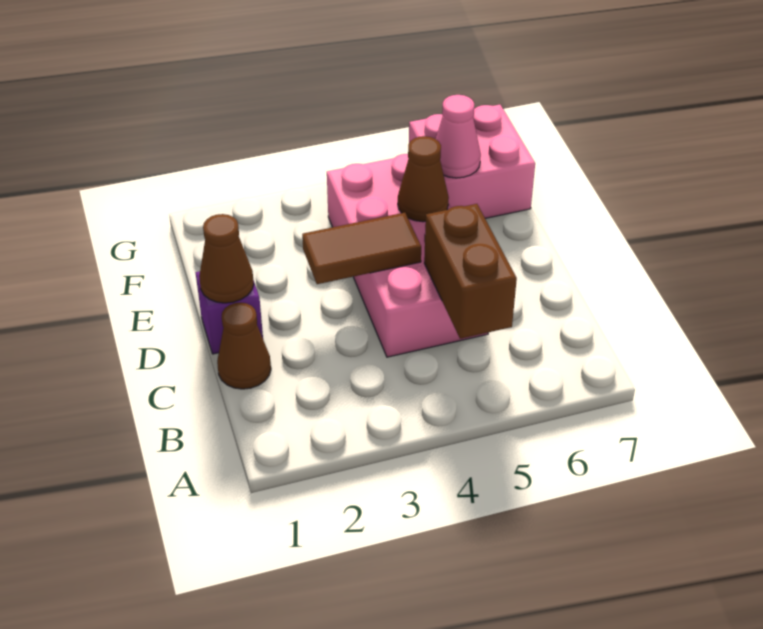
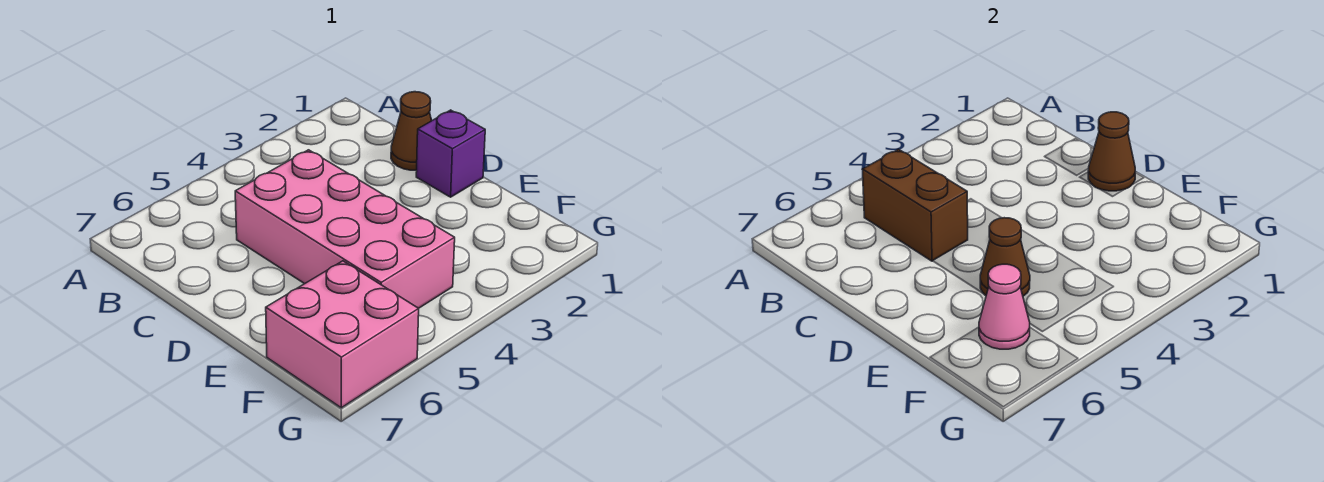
brown 1x2 tile [302,213,421,284] -> none

